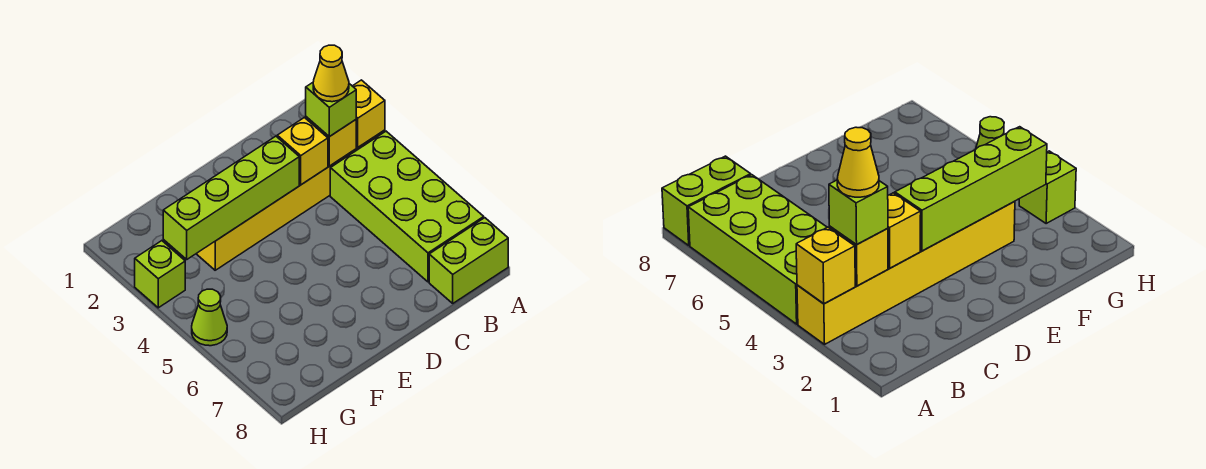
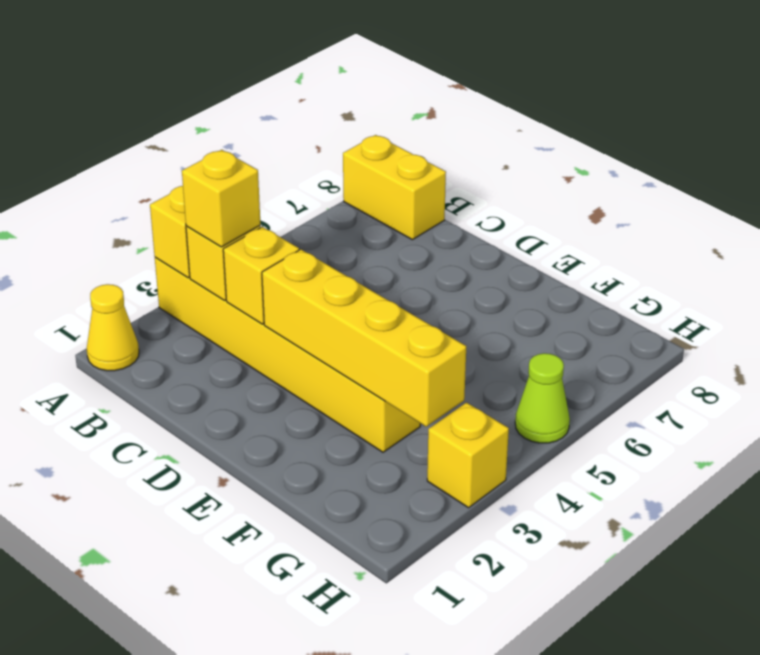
lime 2x4 brick [330,131,484,282] -> none
lime 1x2 brick [429,218,508,303] -> yellow 1x2 brick [343,135,446,240]
lime 1x1 brick [306,83,356,137] -> yellow 1x1 brick [182,150,261,247]
yellow 1x1 cone [313,45,349,102] -> yellow 1x1 cone moved to [87,284,139,371]
lime 1x4 brick [163,136,299,259] -> yellow 1x4 brick [262,249,466,427]
lime 1x1 brick [135,241,185,308] -> yellow 1x1 brick [427,403,509,508]

